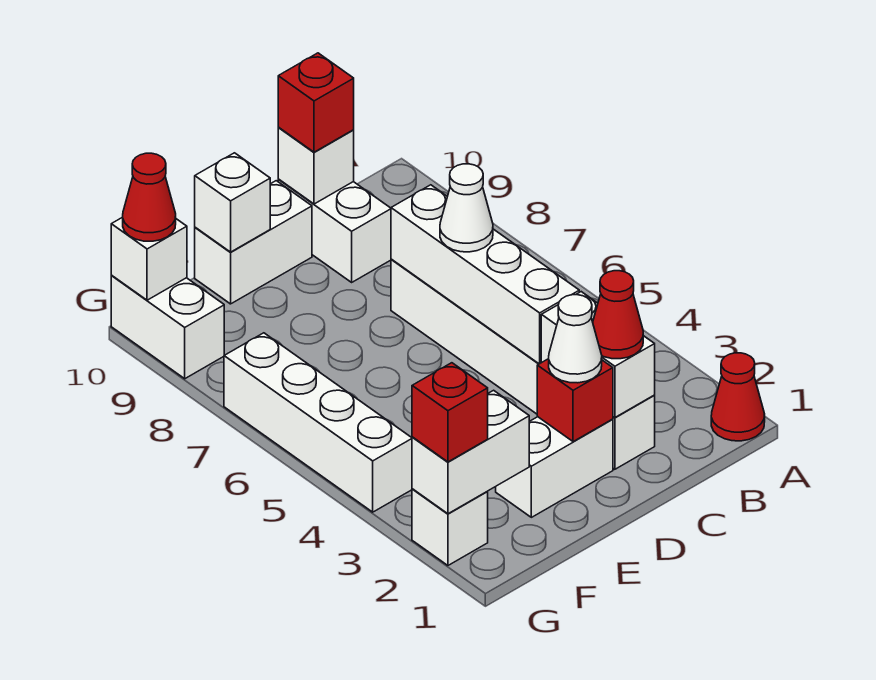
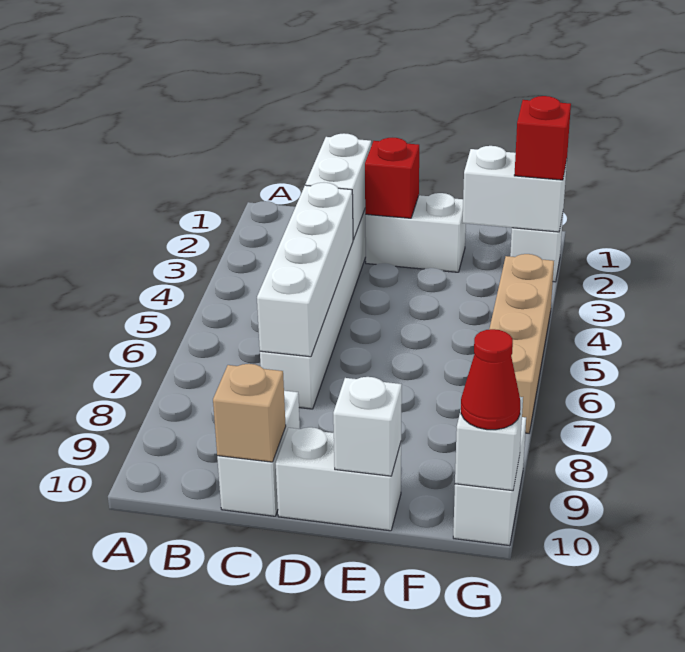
red 1x1 cone [711,353,765,441] -> none
red 1x1 cone [593,271,643,359] -> none
white 1x1 cone [440,164,493,252] -> none
white 1x1 brick [278,128,354,204] -> tan 1x1 brick [213,364,286,462]
red 1x1 brick [278,53,354,152] -> none
white 1x1 cone [549,295,602,383] -> none
white 1x4 brick [224,333,412,512] -> tan 1x4 brick [489,254,554,433]

